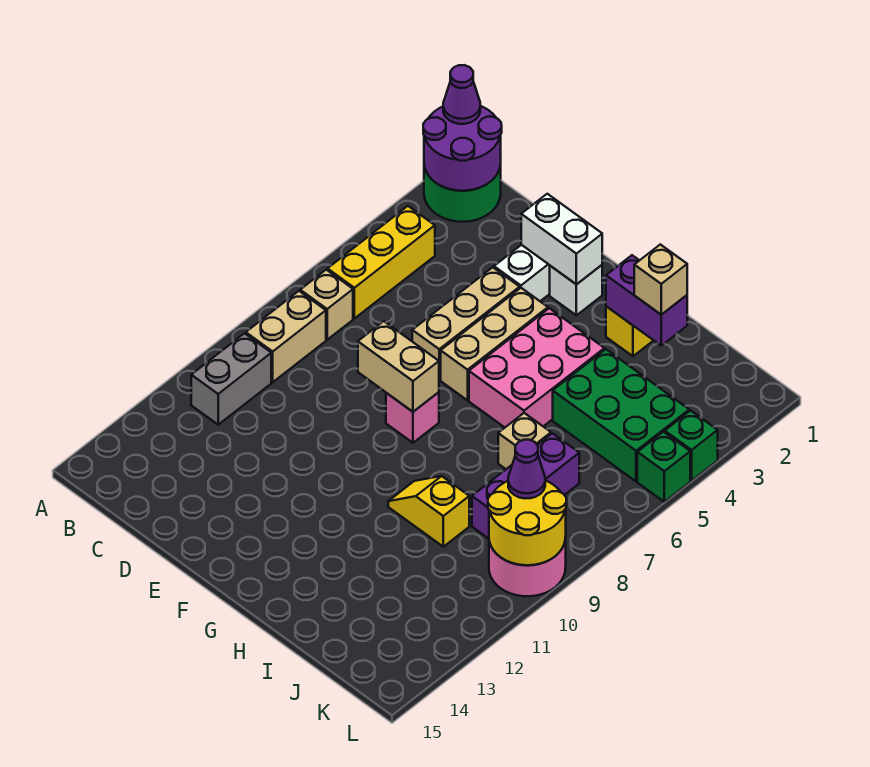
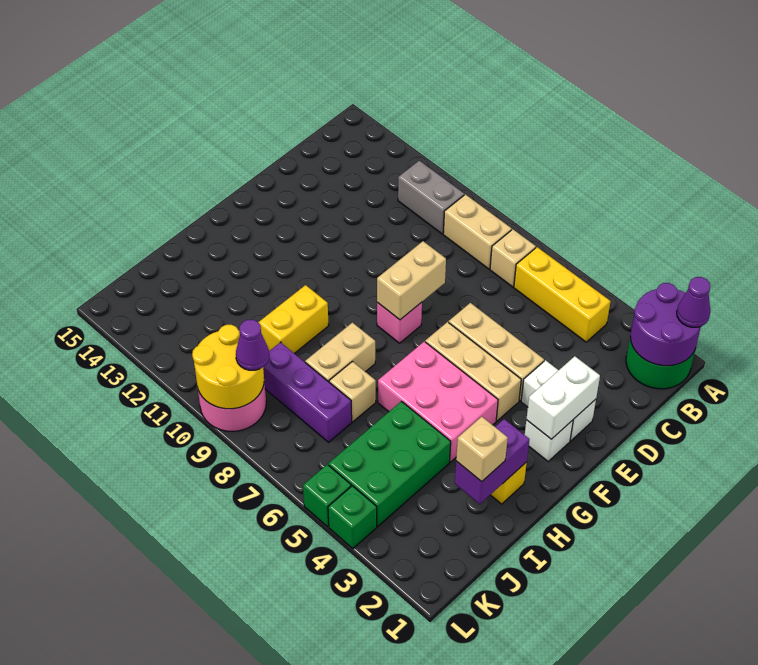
none -> tan 1x2 brick [305,323,375,382]
yellow 1x2 slope [388,476,469,547] -> yellow 1x2 brick [258,285,329,353]

